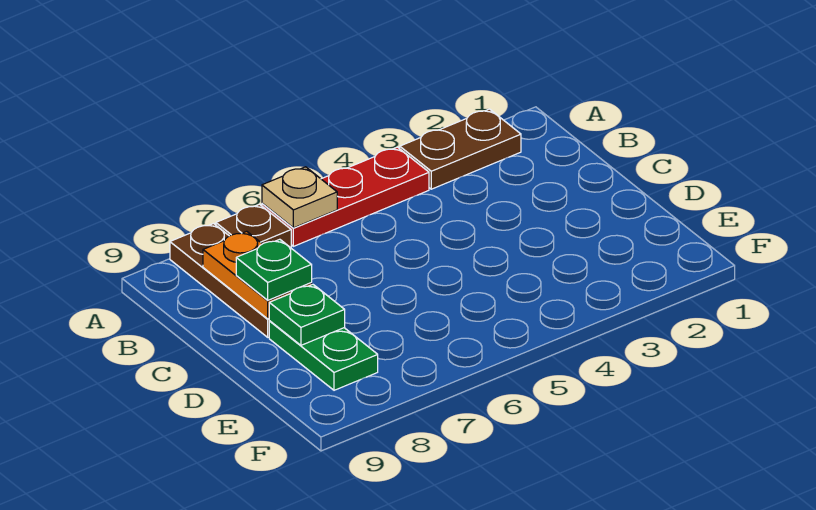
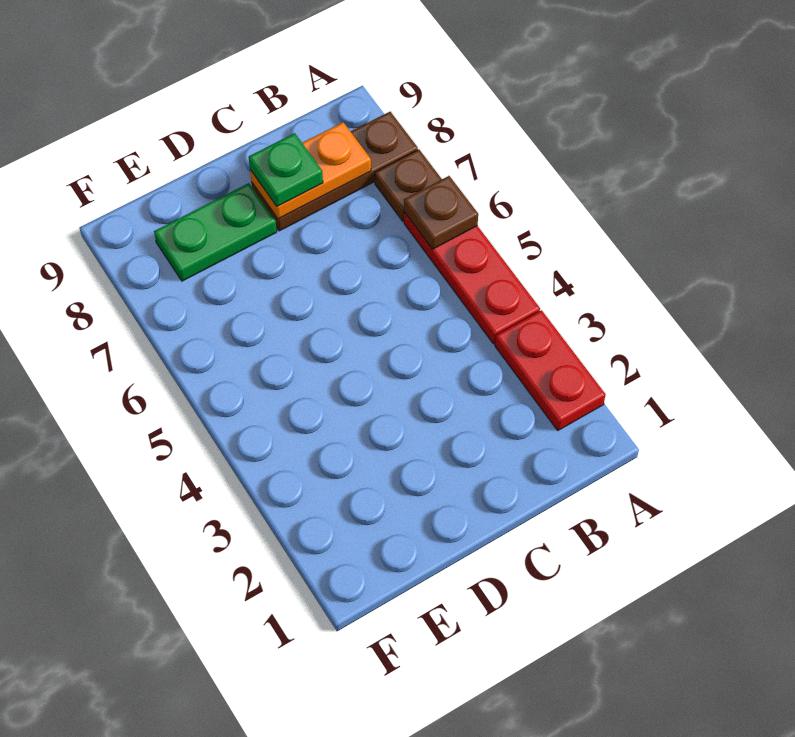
brown 1x2 plate [400,109,521,189] -> red 1x2 plate [495,310,606,430]
tan 1x1 plate [262,167,337,228] -> brown 1x1 plate [404,176,478,249]
green 1x1 plate [269,285,345,345] -> none

